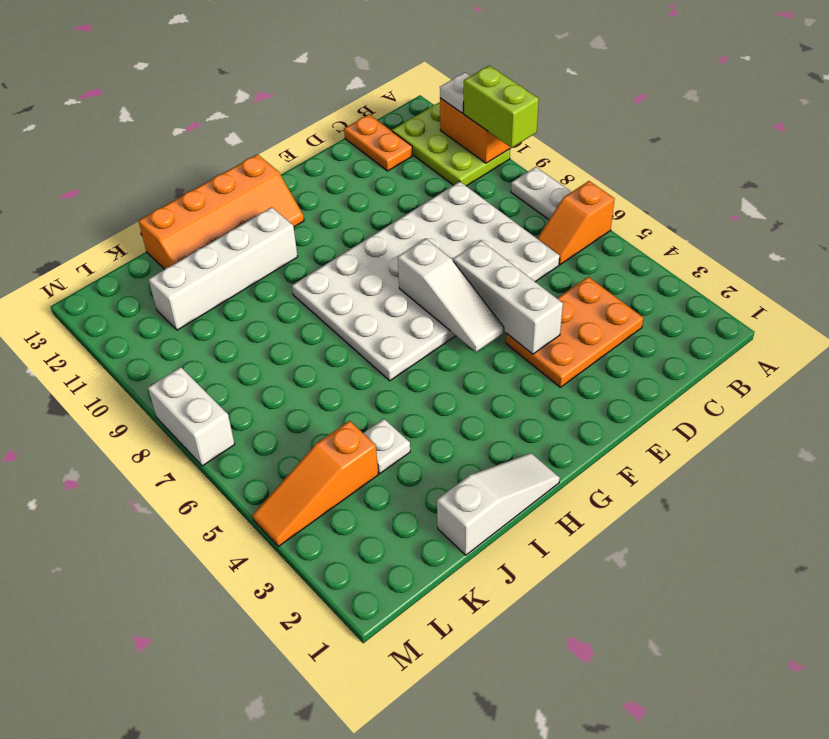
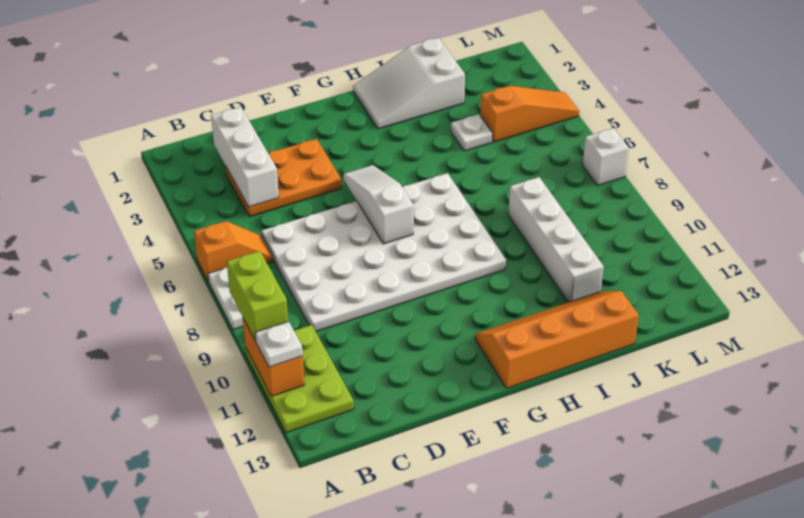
orange 1x2 plate [344,115,412,171] -> none
white 1x3 brick [453,241,563,354] -> white 1x3 brick moved to [211,107,279,207]
white 1x3 slope [437,453,560,555] -> white 2x3 slope [353,38,465,129]
white 1x4 brick [149,207,298,330] -> white 1x4 brick turned to [508,177,604,302]
white 1x2 brick [148,367,235,466] -> white 1x1 brick [583,128,629,185]

